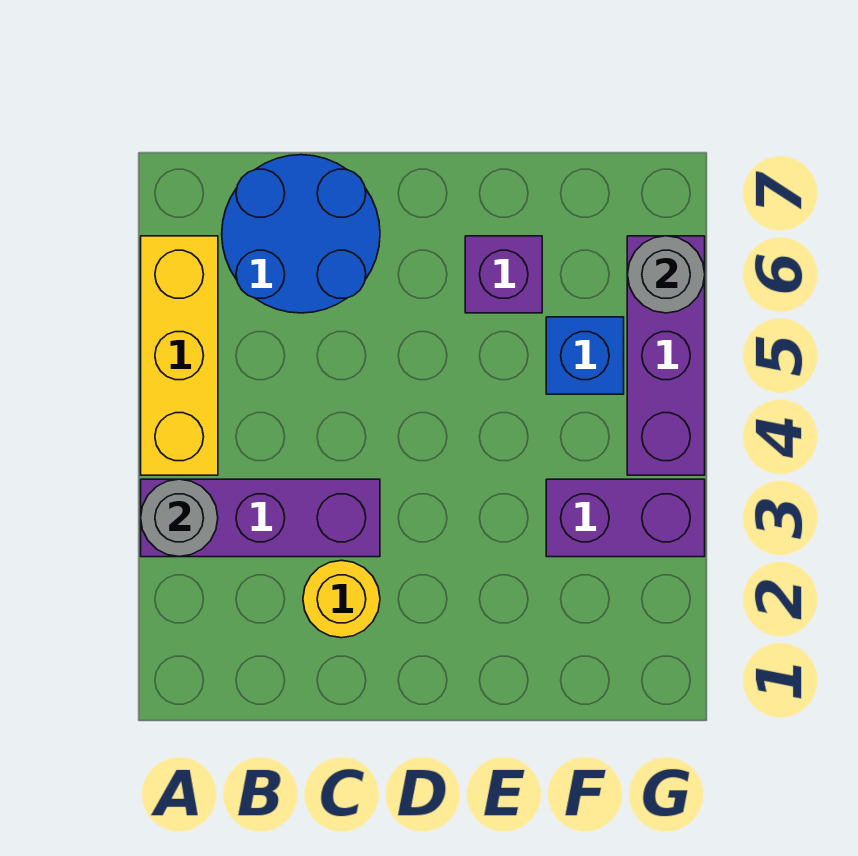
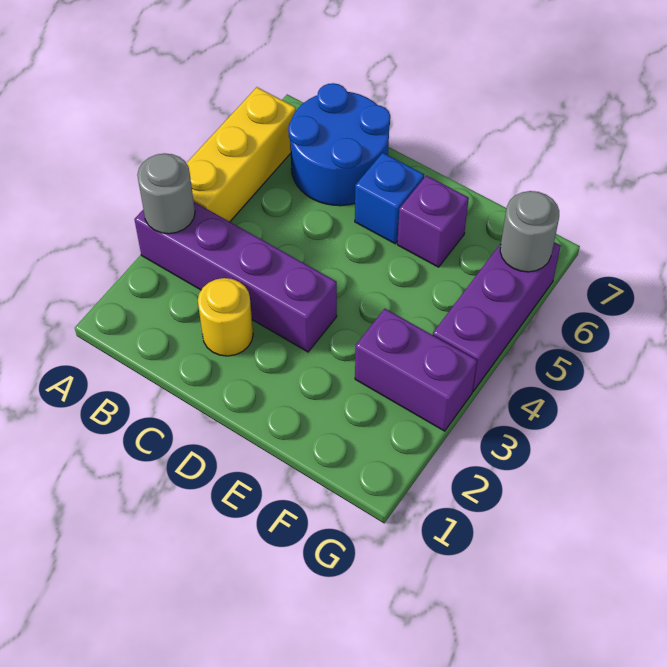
purple 1x3 brick [141,479,380,557] -> purple 1x4 brick [134,202,337,352]
blue 1x1 brick [546,317,624,394] -> blue 1x1 brick moved to [355,153,424,244]

